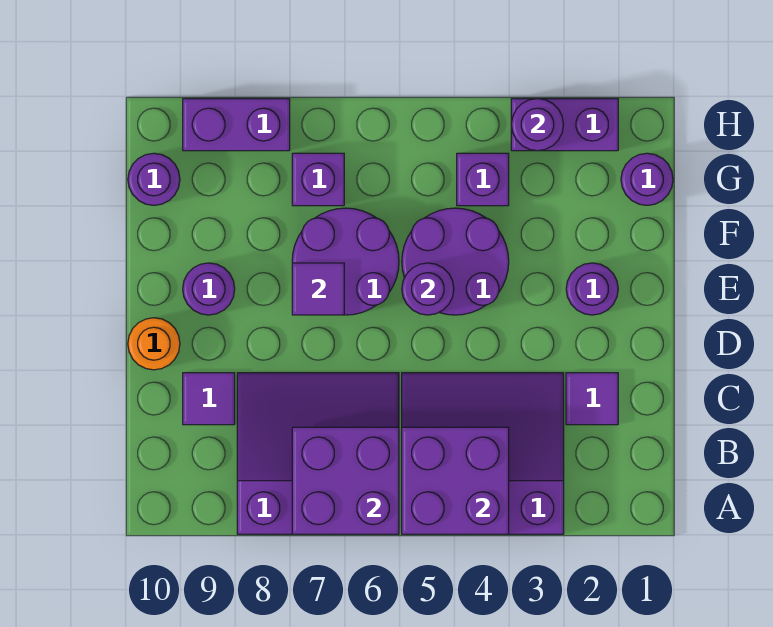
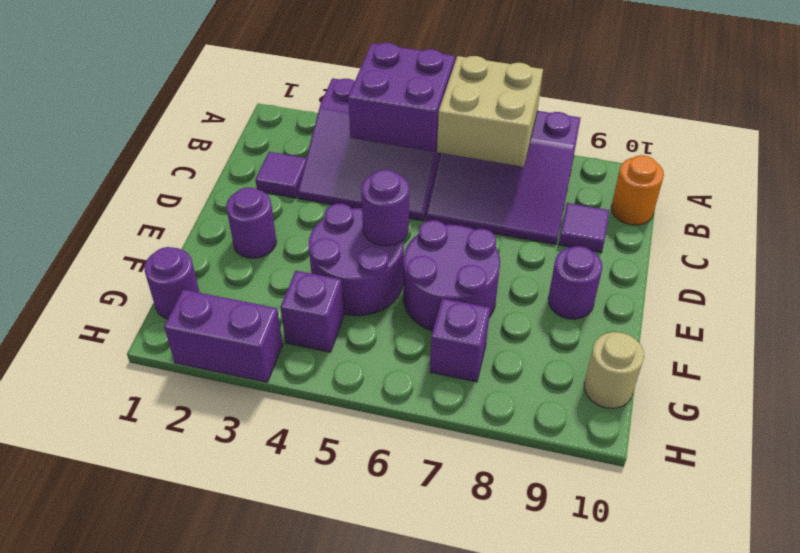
purple 2x2 brick [292,427,399,534] -> tan 2x2 brick [437,56,543,167]
orange 1x1 round brick [128,318,180,370] -> orange 1x1 round brick moved to [611,155,664,225]
purple 1x1 tile [292,263,344,315] -> none
purple 1x1 round brick [128,153,180,205] -> tan 1x1 round brick [584,332,644,409]
purple 1x1 round brick [511,99,564,151] -> none
purple 1x2 brick [183,99,290,151] -> none

